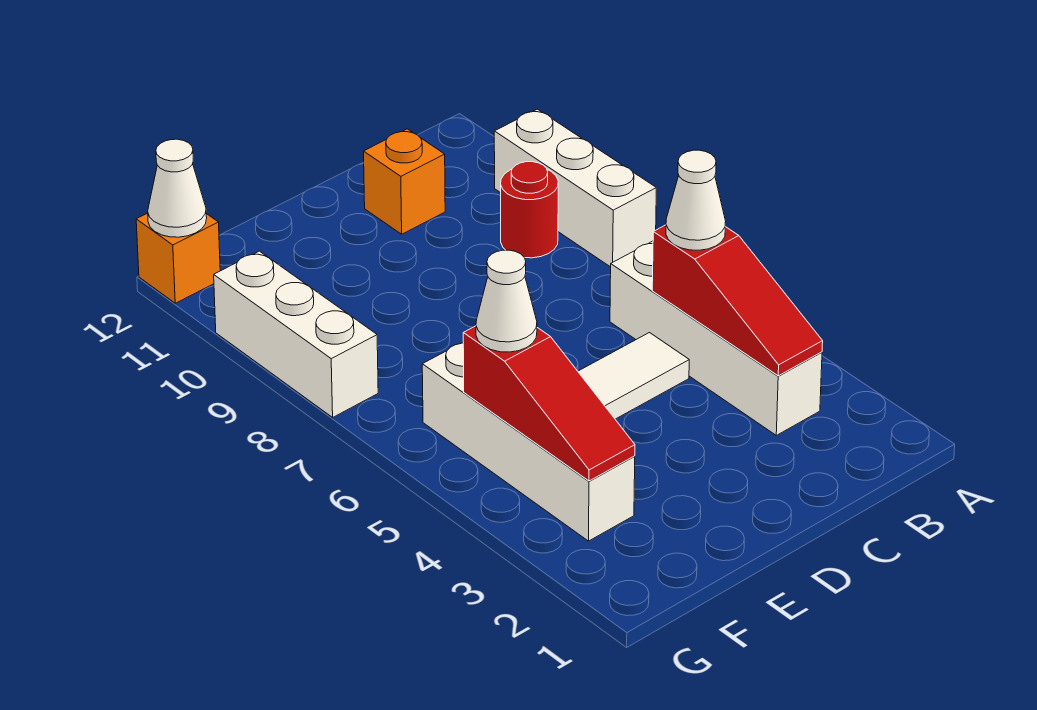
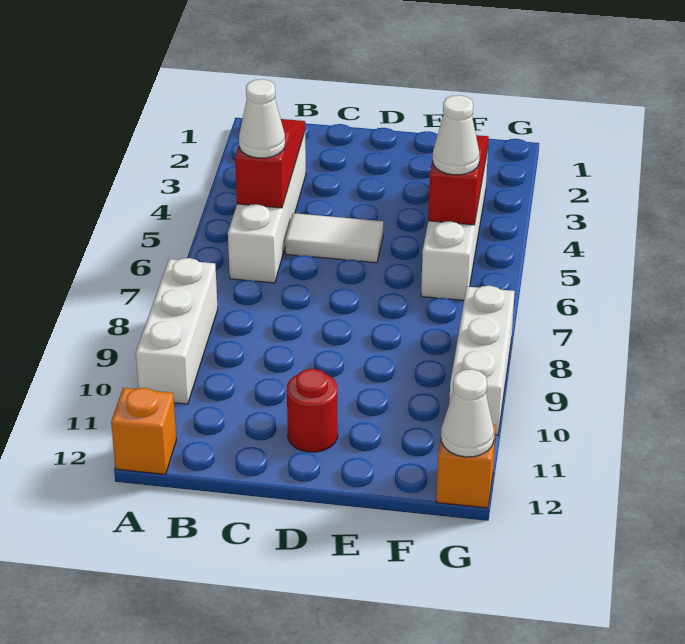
red 1x1 round brick [501,162,558,258] -> red 1x1 round brick moved to [287,369,338,452]
orange 1x1 brick [364,129,445,234] -> orange 1x1 brick moved to [111,388,176,474]

